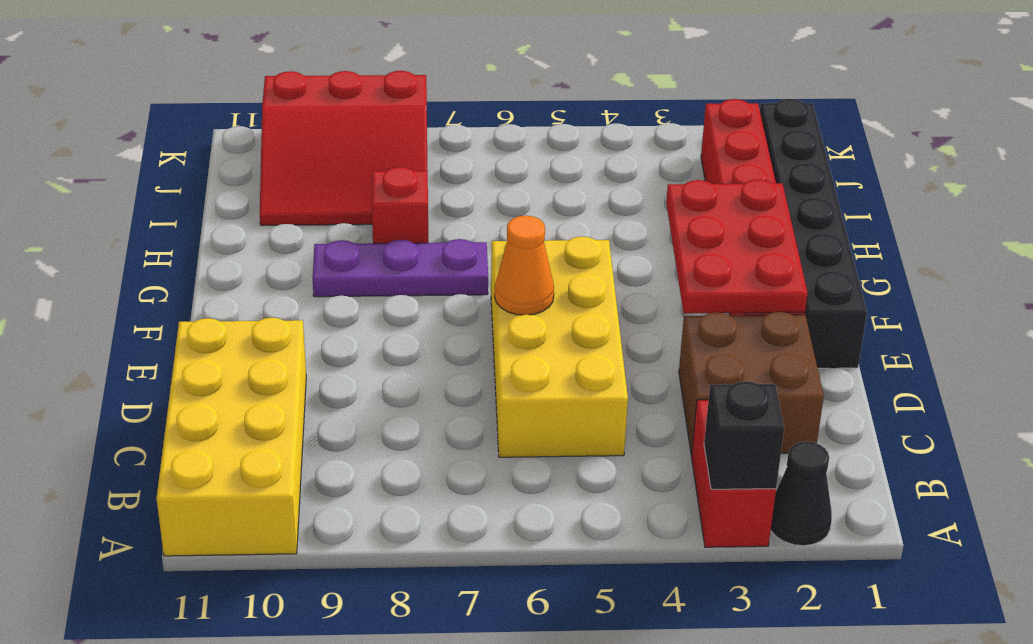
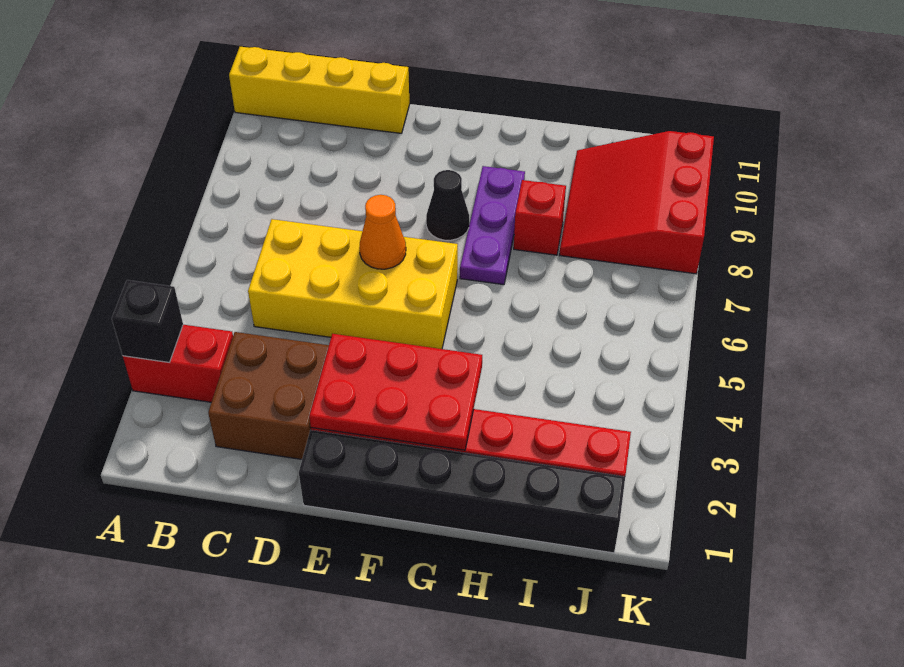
black 1x1 cone [771,441,832,546] -> black 1x1 cone moved to [426,170,469,240]
yellow 2x4 brick [157,318,306,556] -> yellow 1x4 brick [229,47,410,133]

